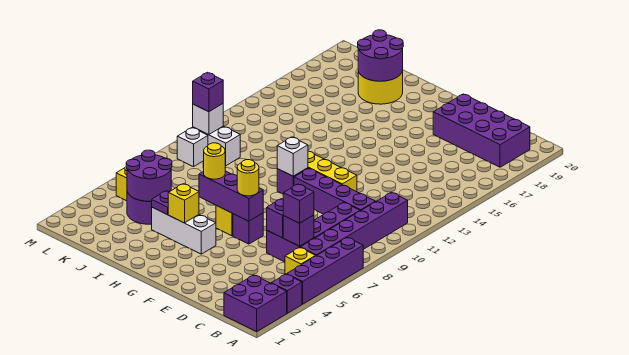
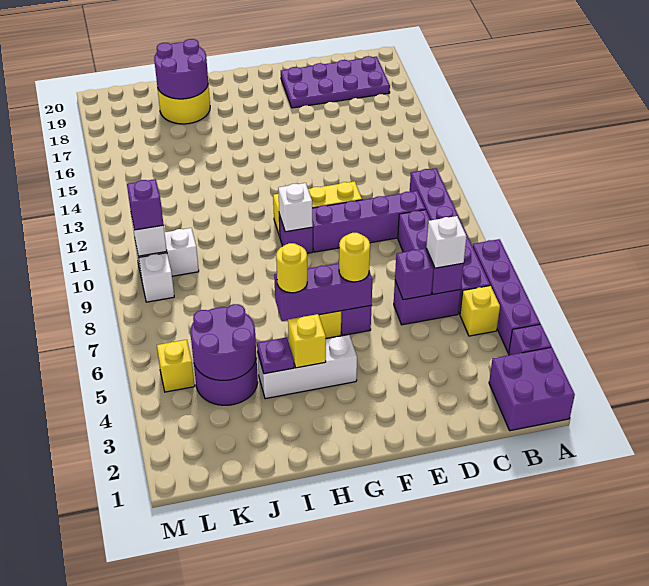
purple 2x4 brick [433,94,530,167] -> purple 2x4 plate [281,56,390,108]
purple 1x1 brick [283,184,314,223] -> white 1x1 brick [426,216,467,268]

